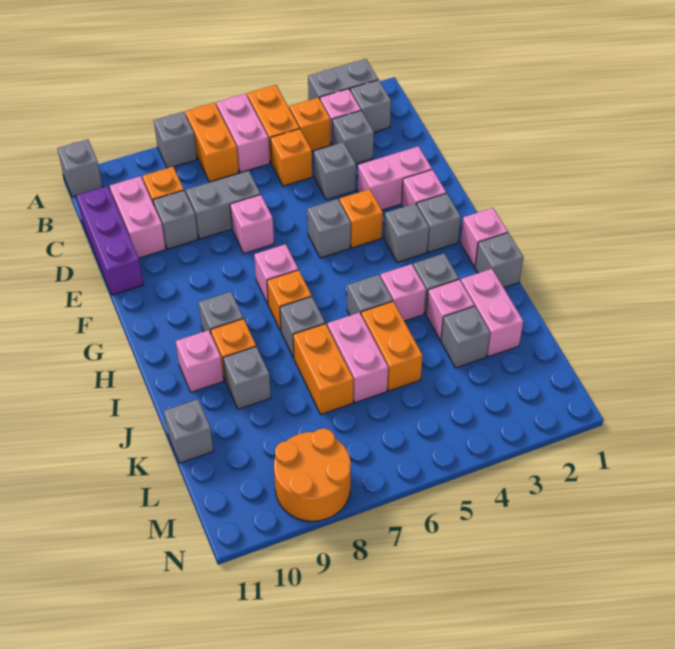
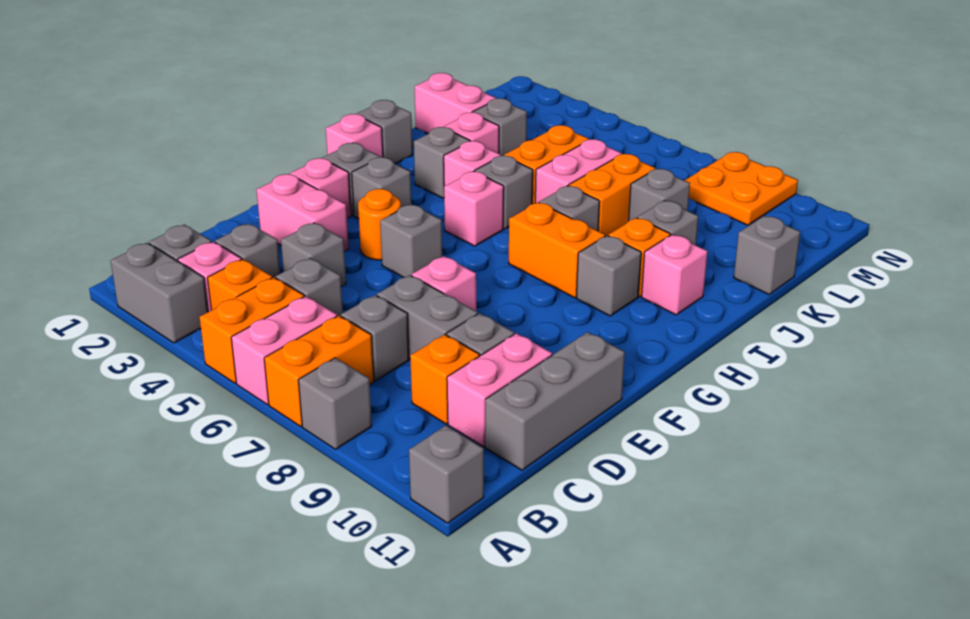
orange 1x1 brick [270,129,312,186] -> grey 1x1 brick [276,258,343,316]
none -> grey 1x1 brick [341,295,409,381]
purple 1x3 brick [76,186,143,295] -> grey 1x3 brick [485,332,625,470]
orange 1x1 brick [340,189,383,248] -> orange 1x1 round brick [358,189,401,260]
pink 1x1 brick [254,244,298,304] -> pink 1x1 brick moved to [444,171,504,246]
orange 1x1 brick [267,270,312,331] -> orange 1x2 brick [509,203,605,298]
pink 1x2 brick [461,269,523,357] -> pink 1x2 brick turned to [415,73,496,134]
none -> grey 1x1 brick [629,169,690,221]
orange 2x2 round brick [274,428,351,521] -> orange 2x2 plate [685,152,798,225]

